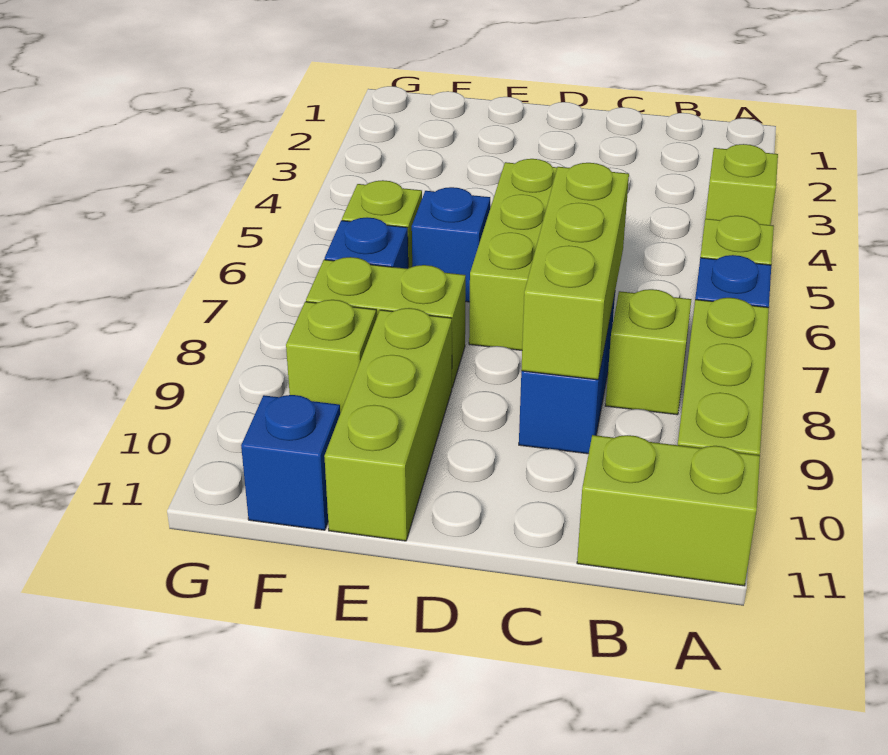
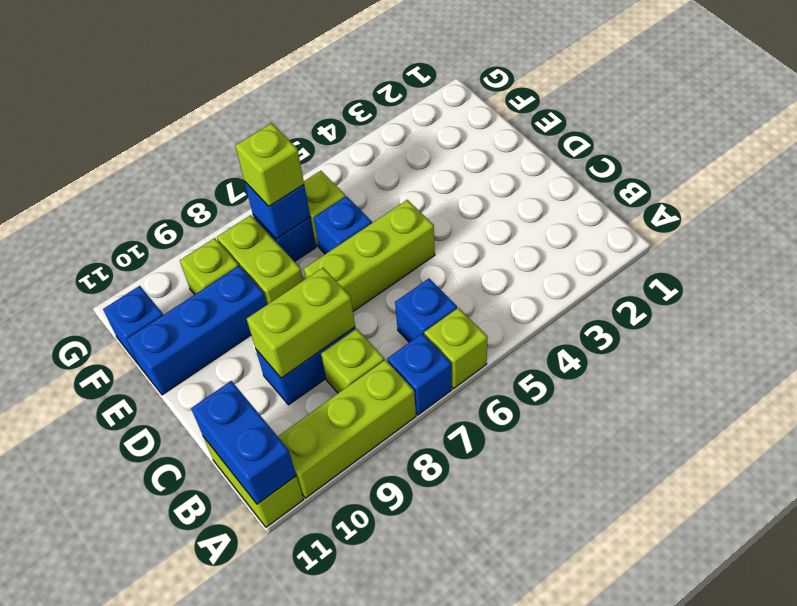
lime 1x1 brick [705,144,778,225] -> lime 1x1 brick moved to [235,123,304,206]
none -> blue 1x2 brick [191,381,296,504]
none -> blue 1x1 brick [395,279,457,342]
lime 1x3 brick [521,163,629,380] -> lime 1x2 brick [247,268,355,378]
lime 1x3 brick [324,308,452,541] -> blue 1x3 brick [127,266,267,395]
none -> blue 1x1 brick [244,181,310,239]

